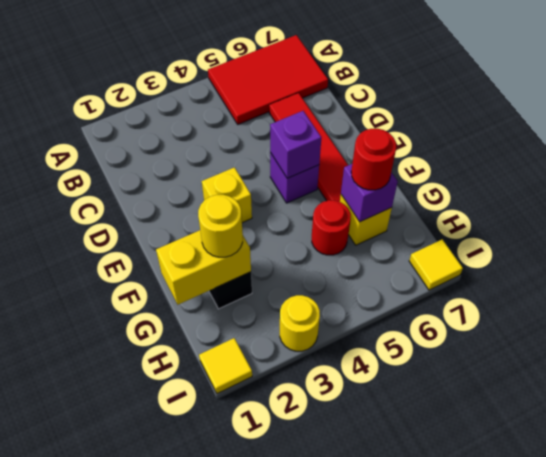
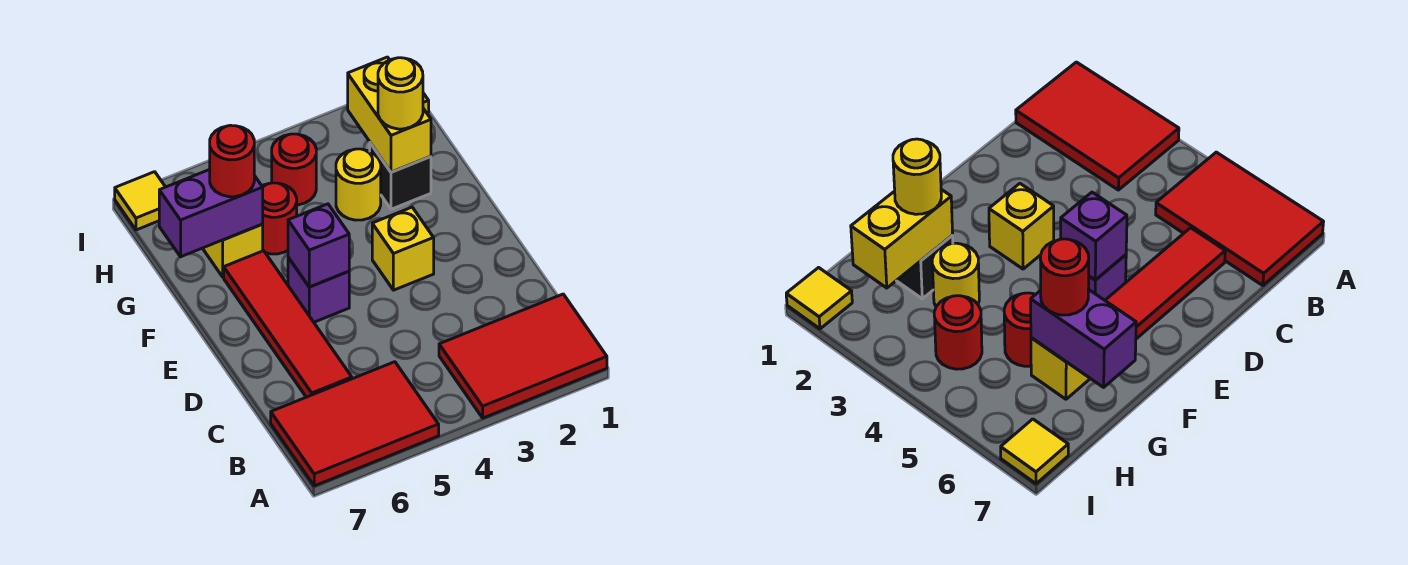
none -> red 2x3 tile [439,294,607,418]
yellow 1x2 brick [156,230,251,305] -> yellow 1x2 brick turned to [348,57,431,172]
purple 1x1 brick [341,164,398,222] -> purple 1x2 brick [159,170,263,257]
none -> red 1x1 round brick [272,134,316,205]
yellow 1x1 round brick [280,295,320,351] -> yellow 1x1 round brick moved to [336,149,381,220]

